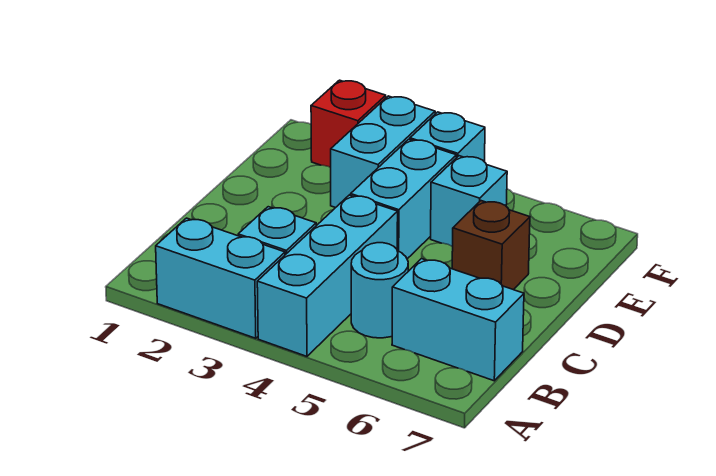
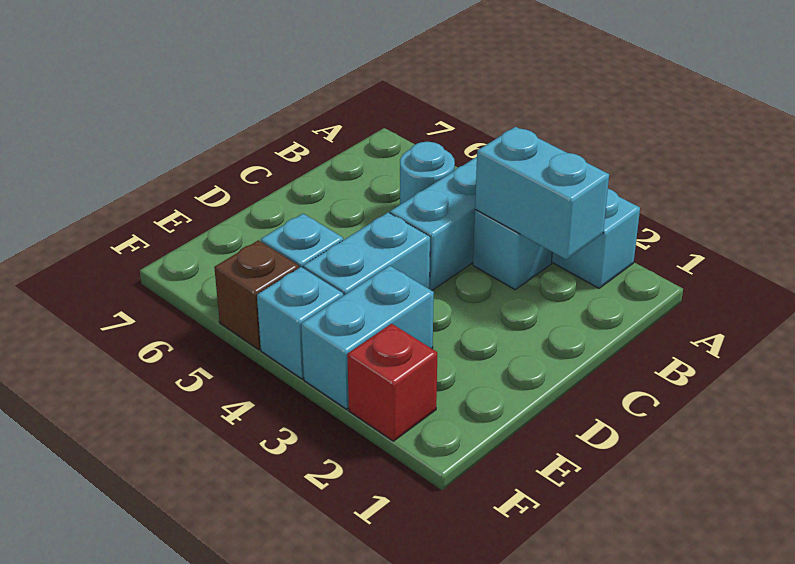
cyan 1x2 brick [392,259,524,381] -> cyan 1x2 brick moved to [475,127,609,259]
brown 1x1 brick [452,201,530,290] -> brown 1x1 brick moved to [214,240,299,350]

